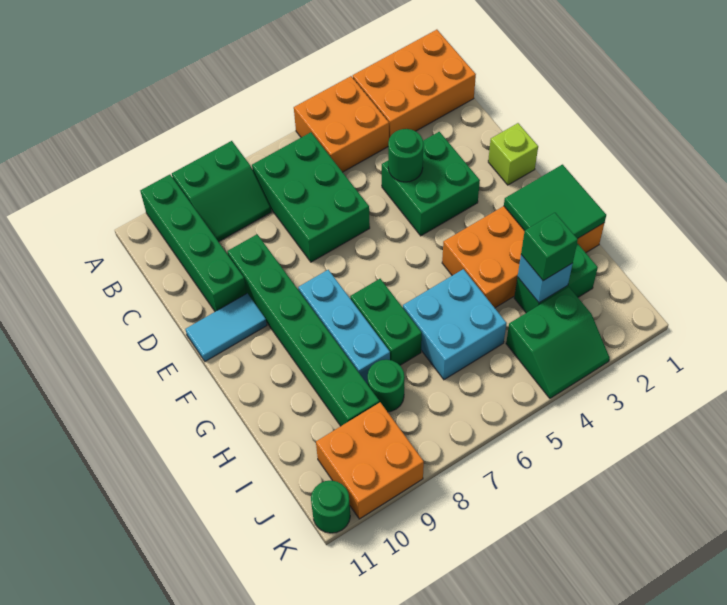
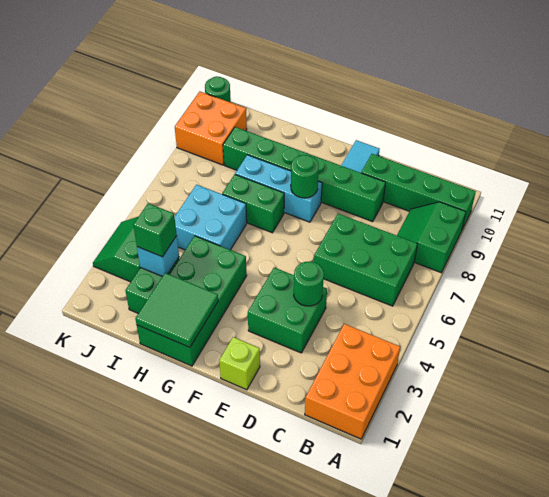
orange 2x2 brick [294,76,389,172] -> none
orange 2x4 brick [442,206,604,308] -> green 2x4 brick [137,236,247,366]
green 1x1 round brick [368,360,405,412] -> green 1x1 round brick moved to [291,155,319,198]

